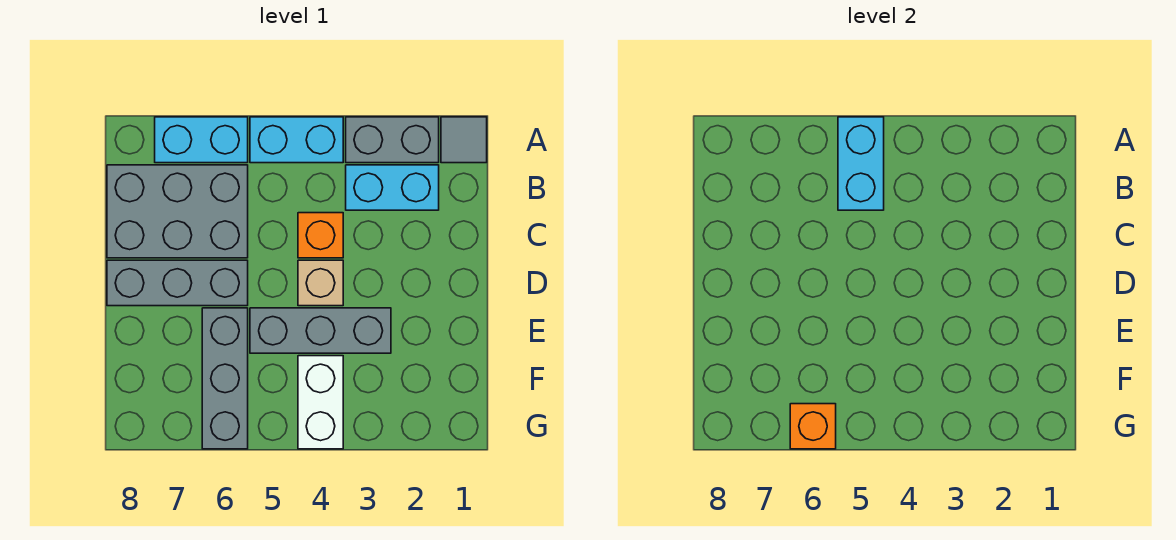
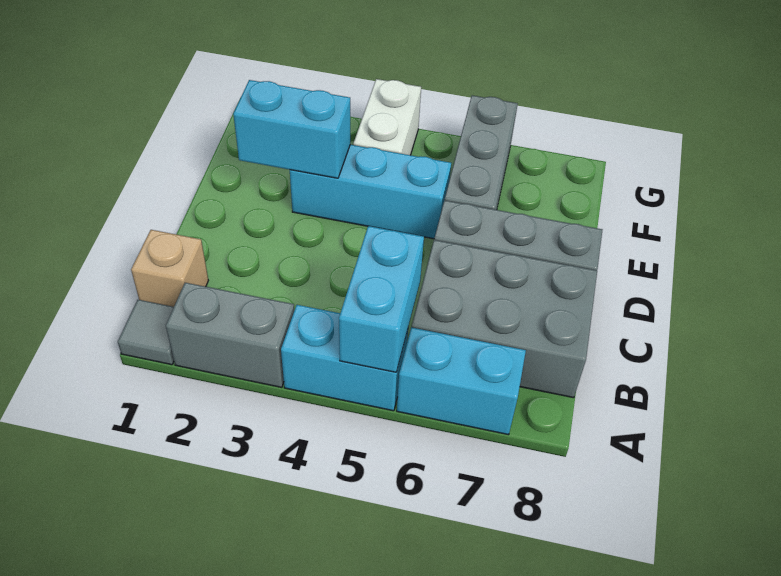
cyan 1x2 brick [346,165,439,210] -> cyan 1x2 brick moved to [233,80,350,178]
orange 1x1 brick [298,213,343,258] -> none
tan 1x1 brick [298,260,343,306] -> tan 1x1 brick moved to [131,230,208,307]
grey 1x3 brick [250,308,391,353] -> cyan 1x3 brick [290,145,451,239]
orange 1x1 brick [790,404,836,449] -> none

